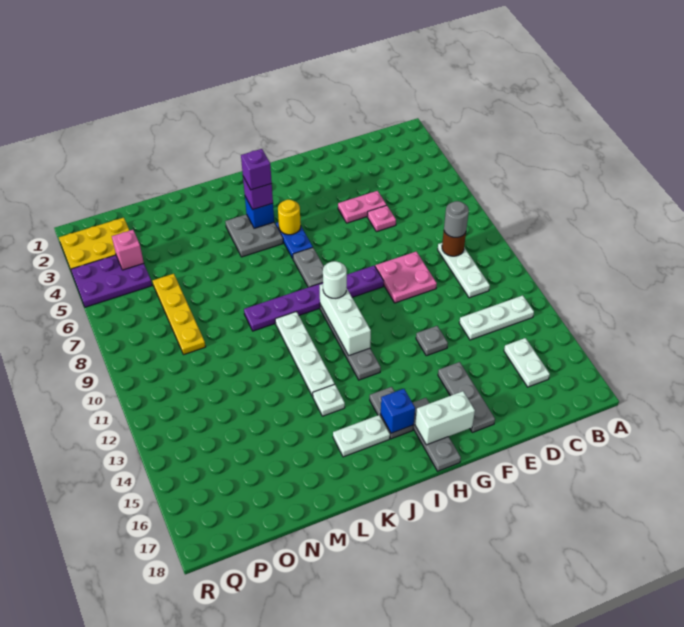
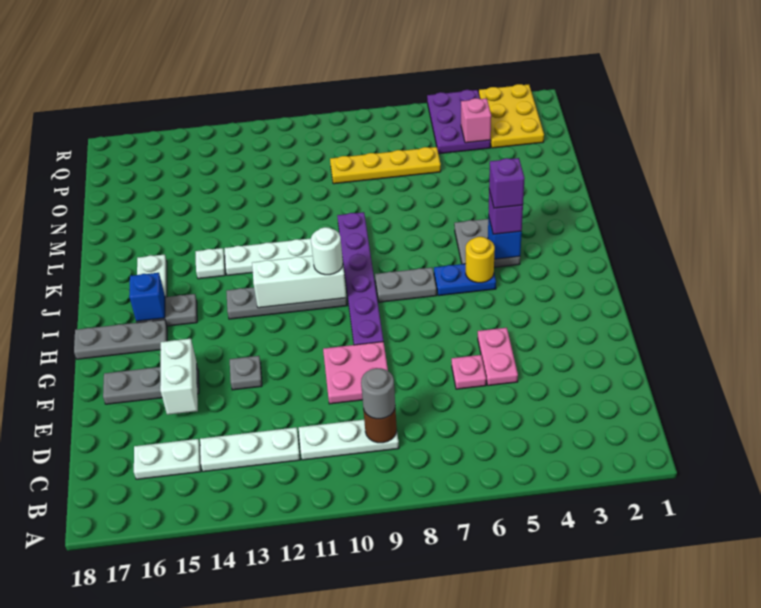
white 1x3 plate [459,295,534,340] -> white 1x3 plate turned to [200,427,300,472]
white 1x2 brick [415,391,475,445] -> white 1x2 brick moved to [160,339,198,415]

